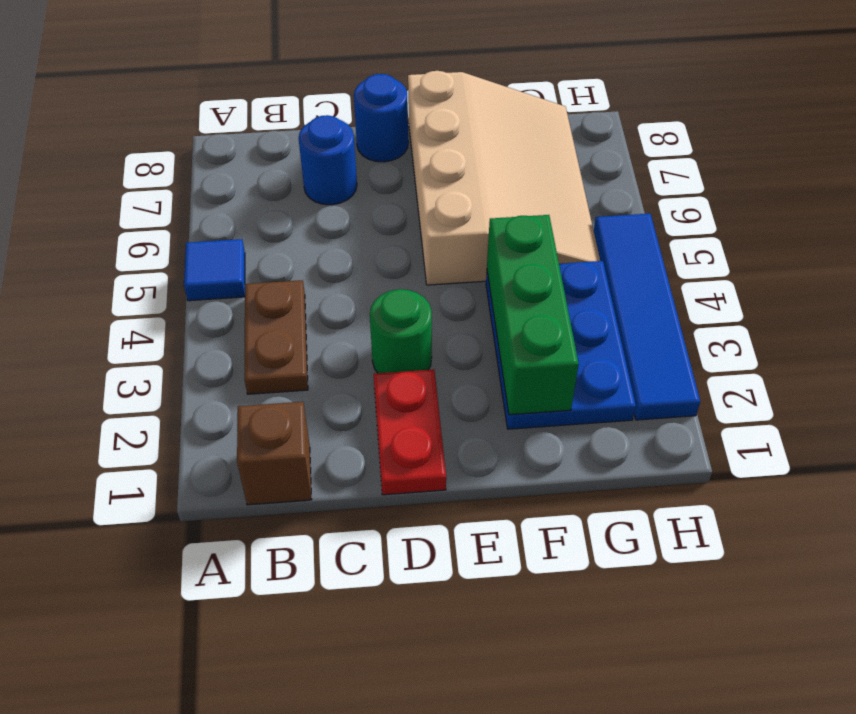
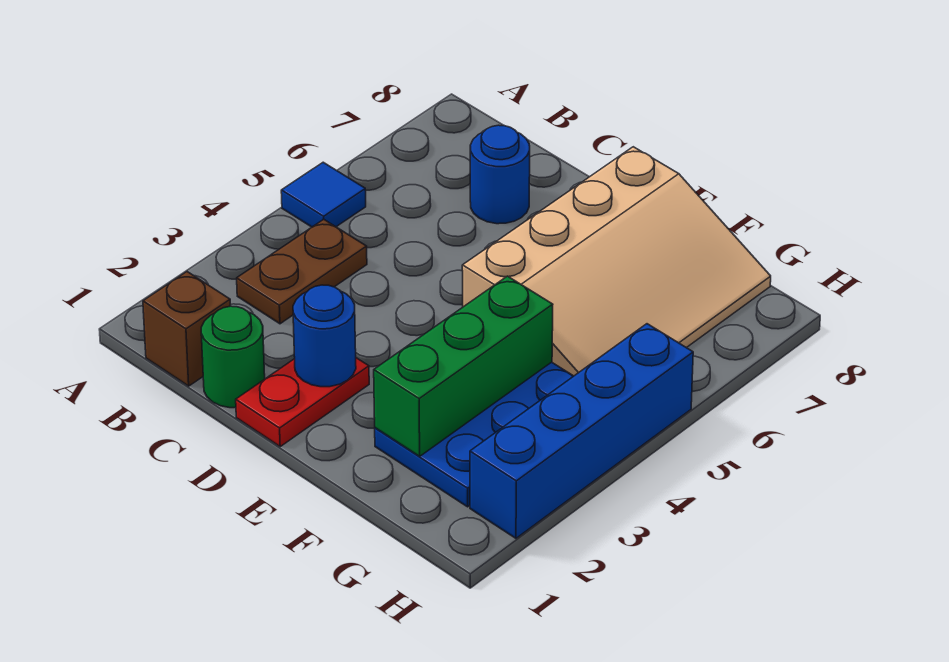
green 1x1 round brick [370,289,432,373] -> green 1x1 round brick moved to [201,306,265,408]
blue 1x1 round brick [354,74,408,162] -> blue 1x1 round brick moved to [293,285,356,387]
blue 1x4 tile [594,214,700,420] -> blue 1x4 brick [470,324,693,538]

